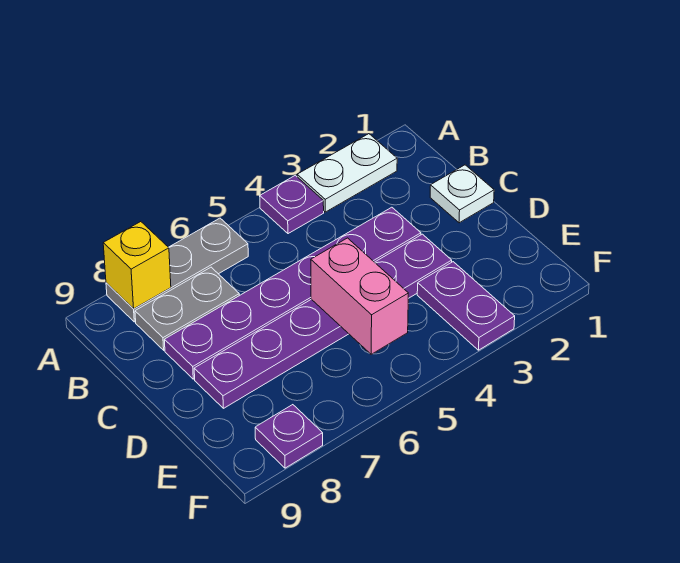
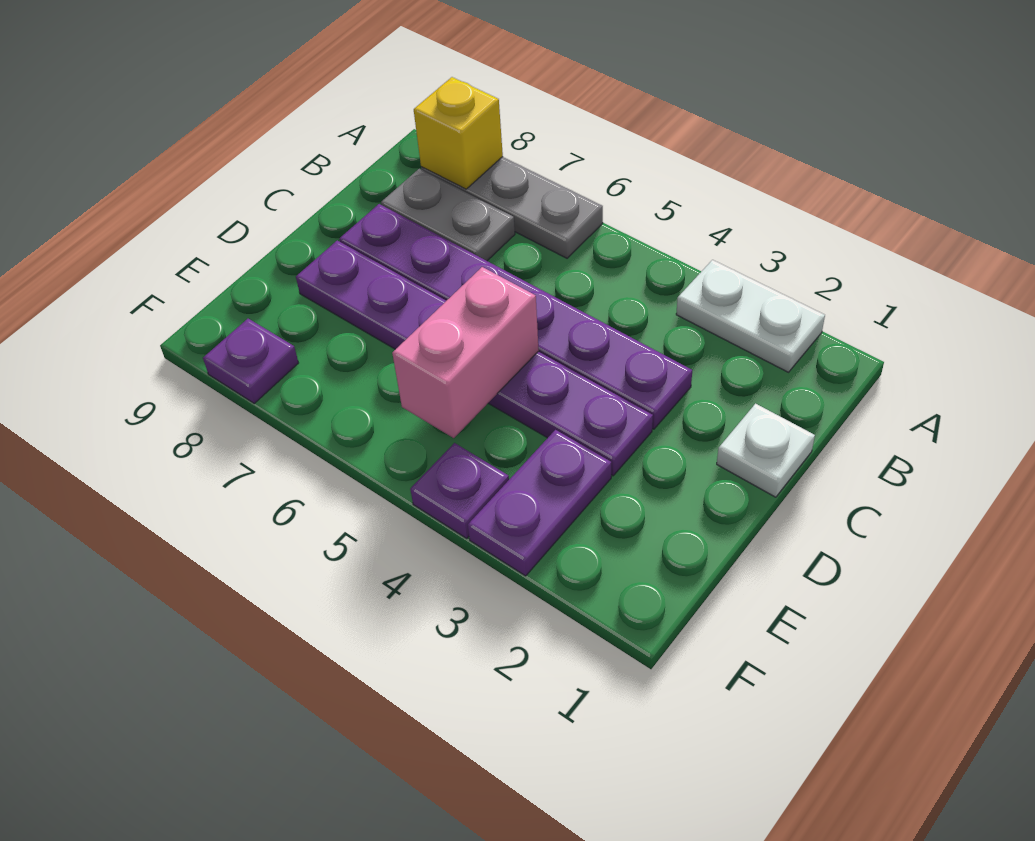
purple 1x1 plate [260,175,324,234] -> purple 1x1 plate moved to [410,443,509,539]

